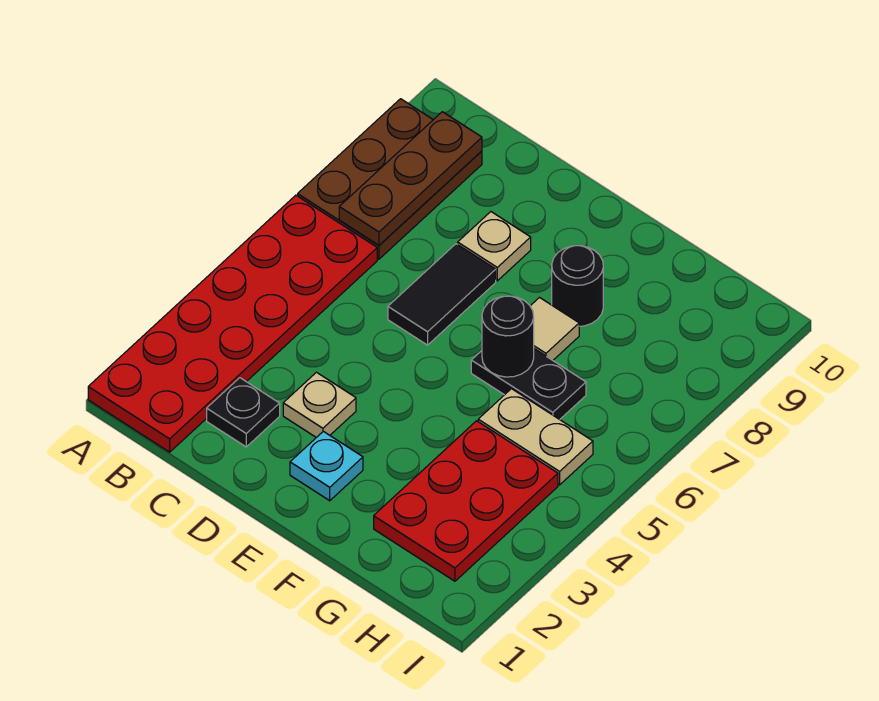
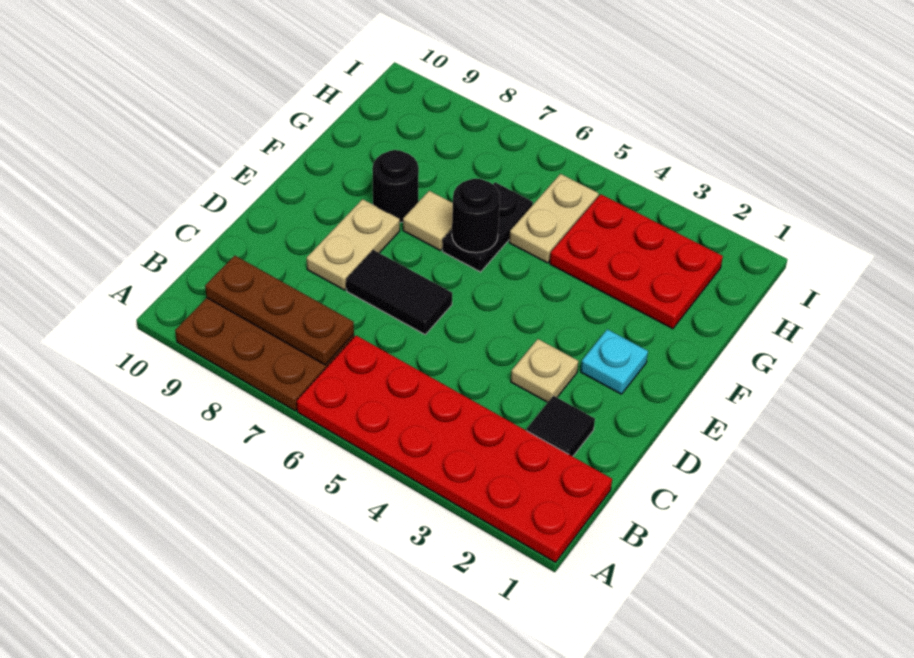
black 1x1 plate [207,378,280,447] -> black 1x1 tile [527,396,595,456]
tan 1x1 plate [458,212,531,281] -> tan 1x2 plate [307,199,400,290]

